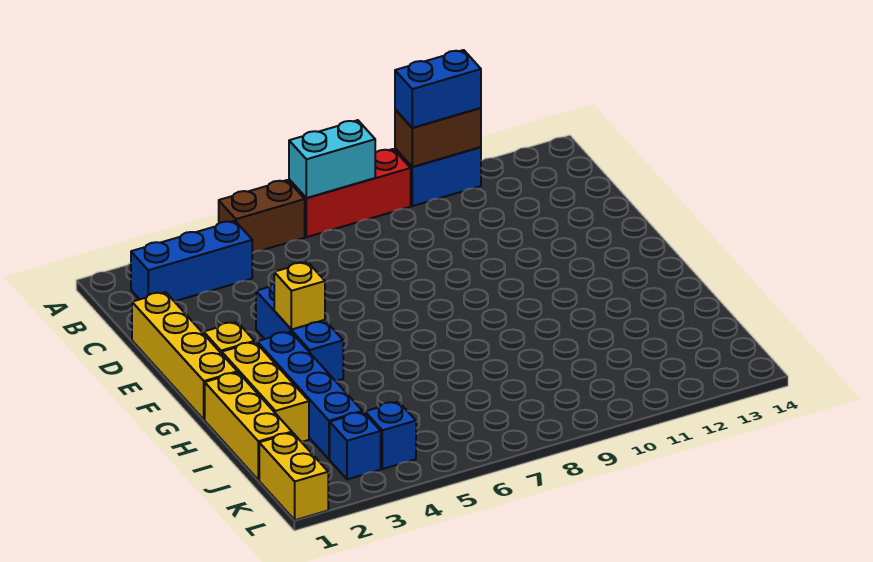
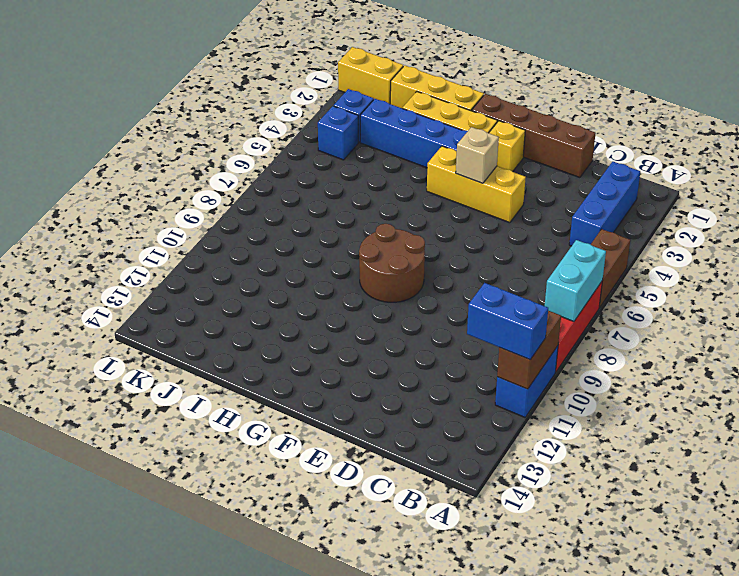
blue 1x2 brick [395,50,481,128] -> blue 1x2 brick turned to [467,283,548,360]
yellow 1x4 brick [132,292,237,420] -> brown 1x4 brick [472,94,596,178]
blue 1x3 brick [256,284,343,381] -> yellow 1x3 brick [427,146,526,223]
yellow 1x1 brick [274,262,325,330] -> tan 1x1 brick [456,127,499,183]
none -> brown 2x2 round brick [359,224,425,302]

